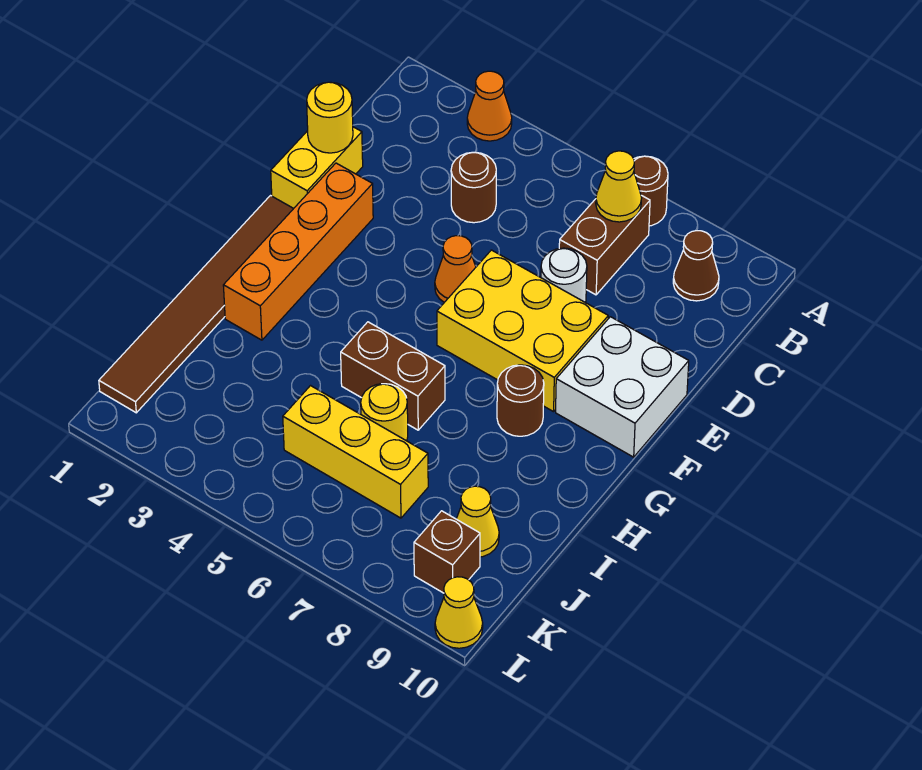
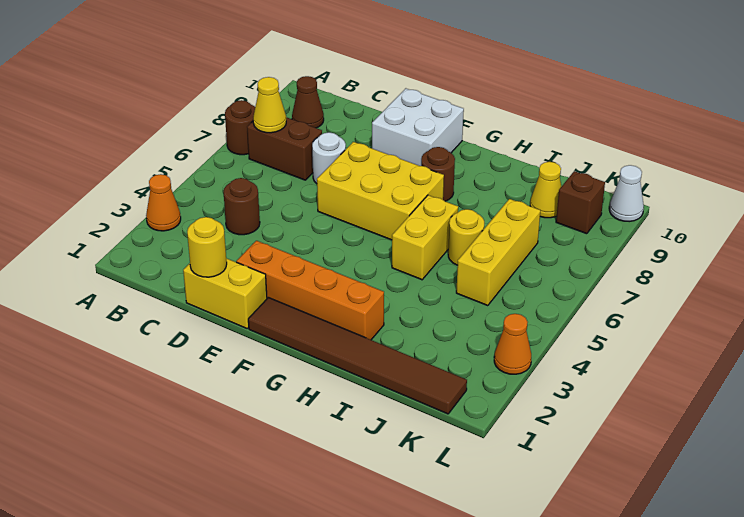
orange 1x1 cone [435,236,476,302] -> orange 1x1 cone moved to [494,314,531,374]
yellow 2x3 brick [437,250,608,412] -> yellow 2x3 brick turned to [317,142,444,240]
brown 1x2 brick [341,322,445,430] -> yellow 1x2 brick [392,195,458,280]
yellow 1x1 cone [435,577,483,648] -> white 1x1 cone [609,165,644,222]

